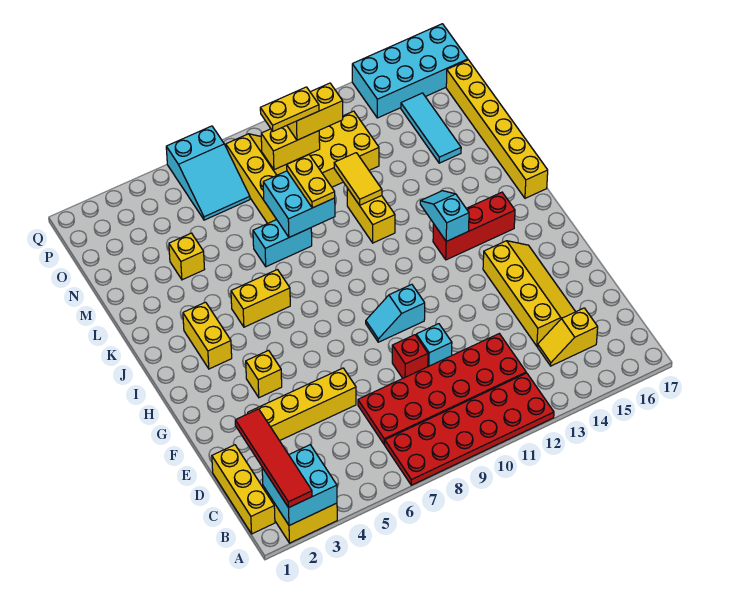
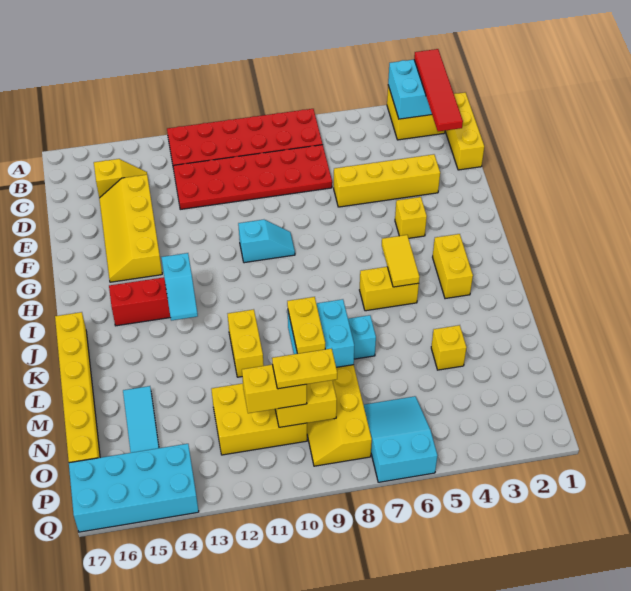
red 1x1 brick [392,335,428,378] -> none
cyan 1x1 brick [416,324,452,367] -> none
yellow 1x2 tile [334,153,382,205] -> yellow 1x2 tile moved to [382,235,420,287]

